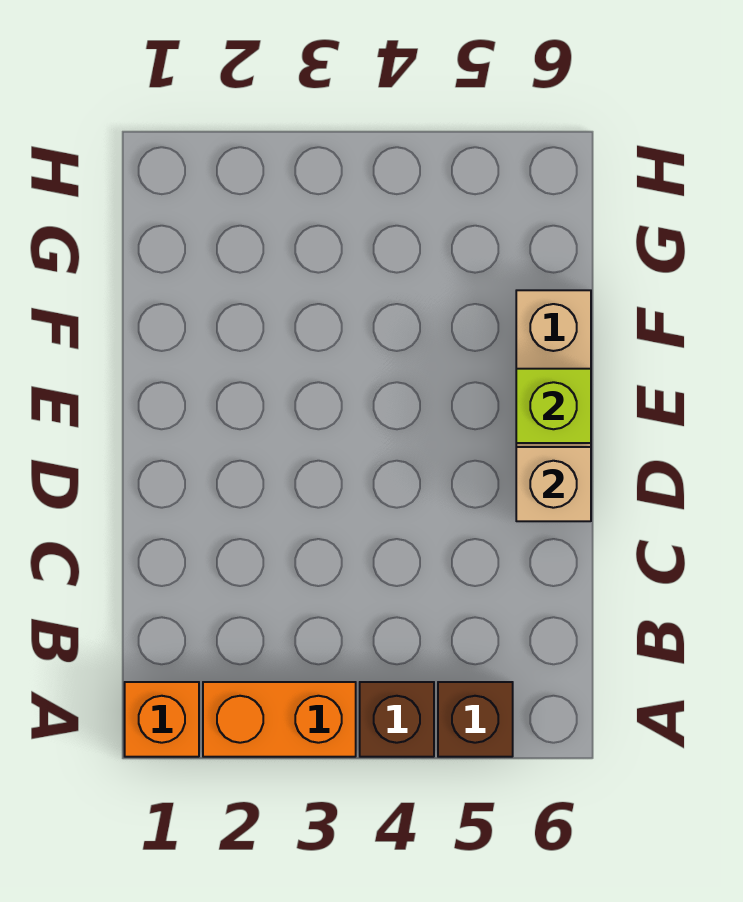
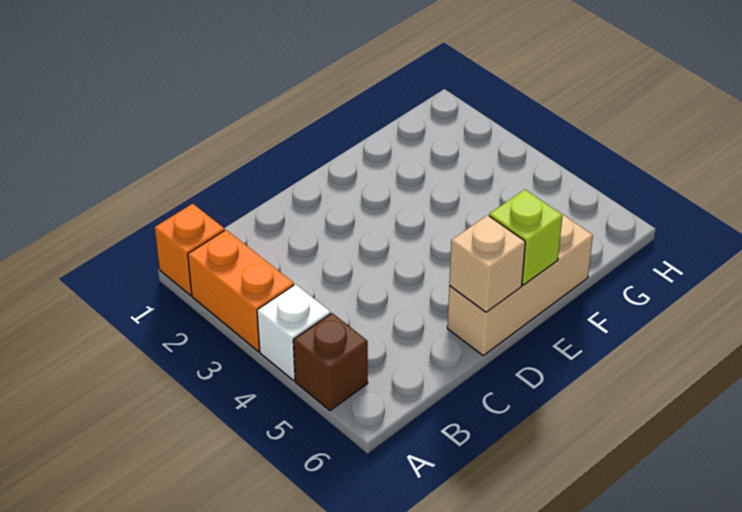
brown 1x1 brick [360,682,434,757] -> white 1x1 brick [257,284,330,380]

